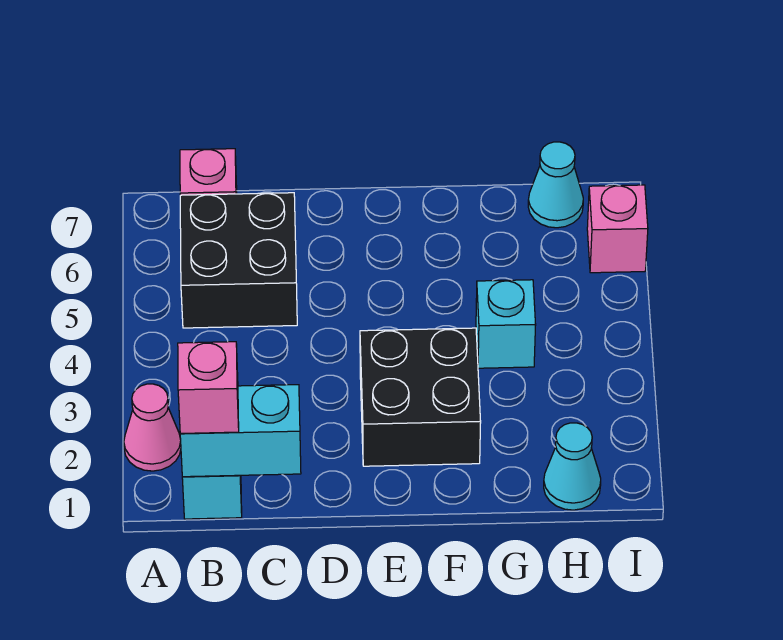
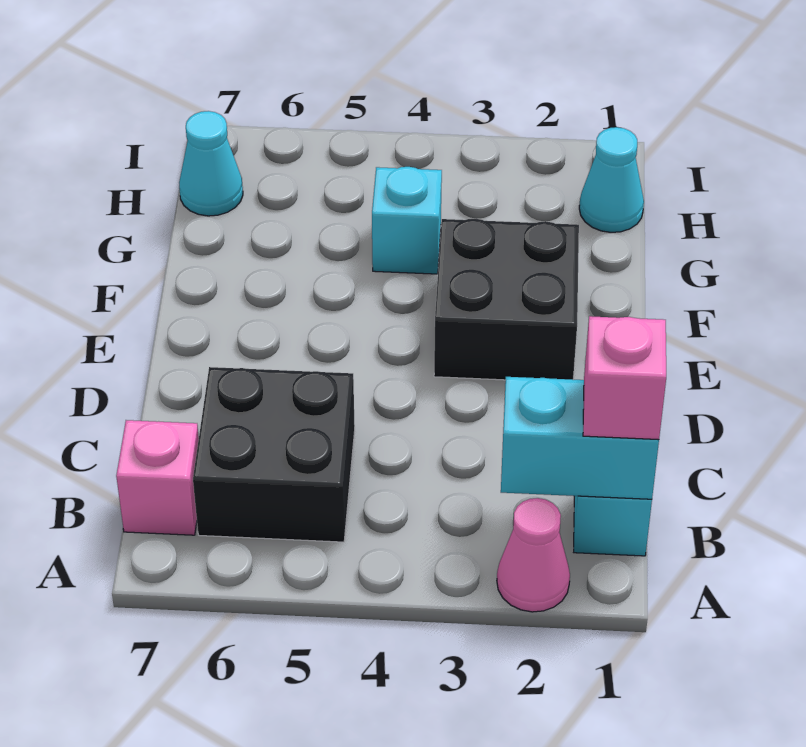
cyan 1x2 brick [180,385,301,477] -> cyan 1x2 brick turned to [501,377,659,499]
pink 1x1 brick [587,185,648,273] -> none

